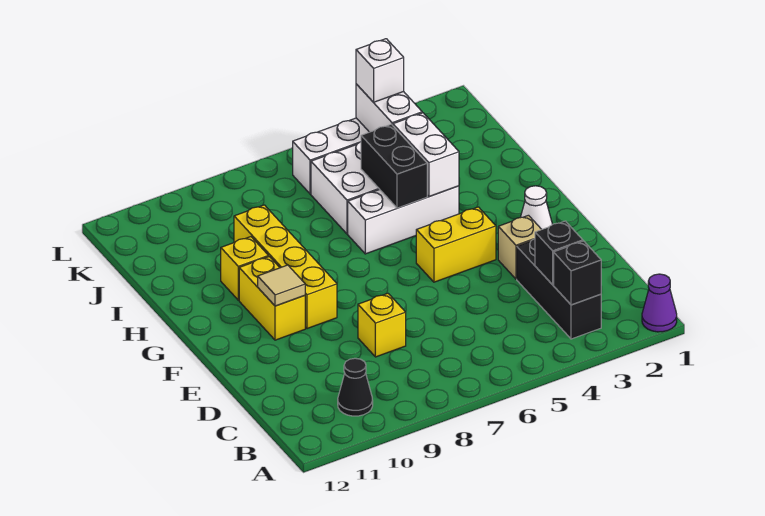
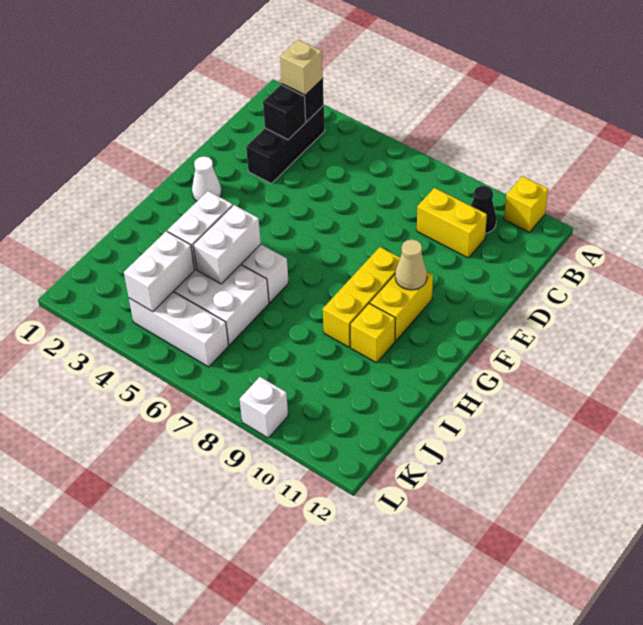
purple 1x1 cone [642,274,677,332] -> none
yellow 1x1 brick [358,293,406,357] -> yellow 1x1 brick moved to [504,176,548,232]
tan 1x1 brick [498,215,542,279] -> tan 1x1 brick moved to [280,40,323,95]
yellow 1x2 brick [416,207,496,282] -> yellow 1x2 brick moved to [417,188,487,258]
yellow 1x4 brick [234,205,337,329] -> yellow 1x3 brick [323,247,400,347]
tan 1x1 tile [258,265,305,306] -> tan 1x1 cone [395,239,427,290]
black 1x2 brick [361,124,427,208] -> white 1x2 brick [193,205,261,284]
white 1x1 brick [356,39,404,102] -> white 1x1 brick moved to [240,377,288,438]

